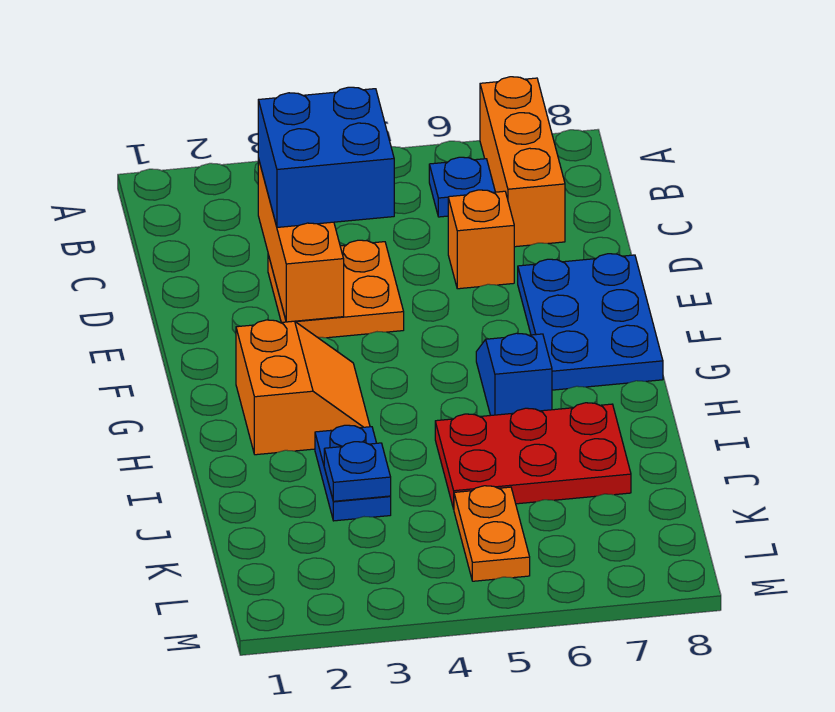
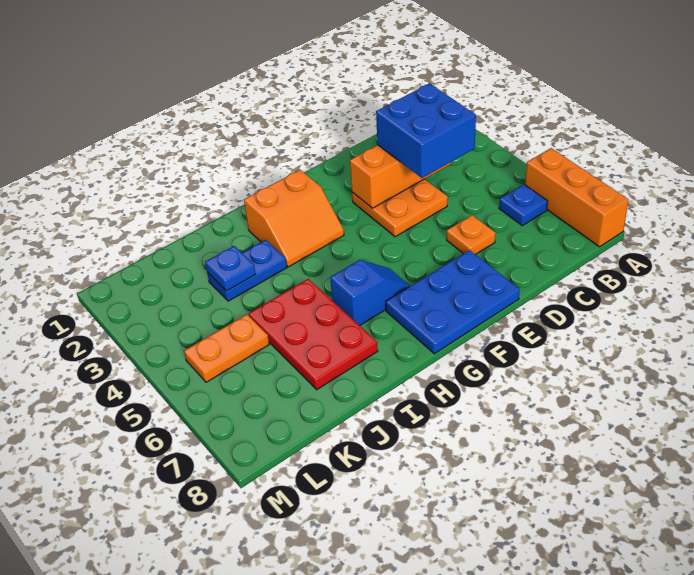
orange 1x3 brick [480,77,565,247] -> orange 1x3 brick turned to [525,148,629,247]
orange 1x1 brick [448,190,514,289] -> orange 1x1 plate [447,215,495,255]

